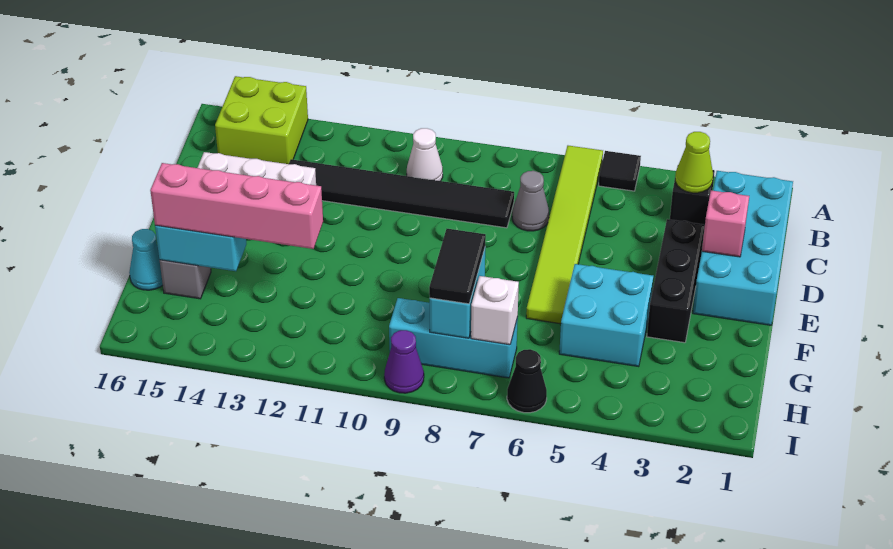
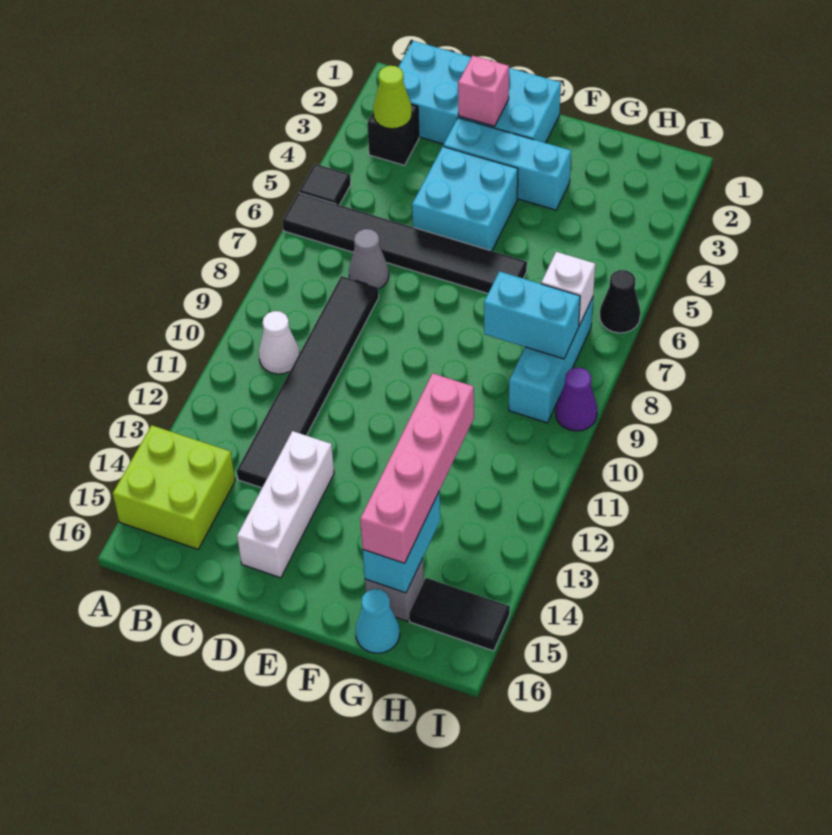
lime 1x6 tile [526,146,603,324] -> black 1x6 tile [282,193,527,293]
black 1x3 brick [647,219,705,343] -> cyan 1x3 brick [443,118,571,210]
cyan 2x2 brick [559,264,653,367] -> cyan 2x2 brick moved to [412,147,518,251]
black 1x2 tile [429,229,486,304] -> black 1x2 tile moved to [409,578,510,651]

